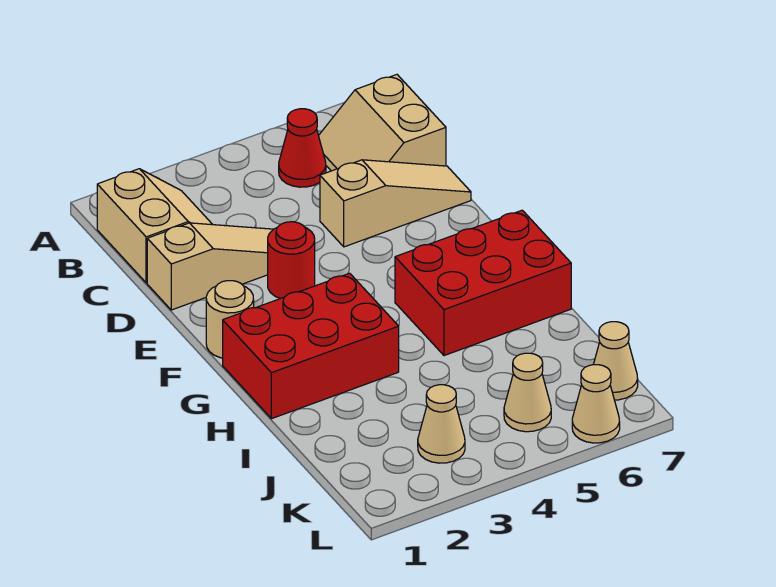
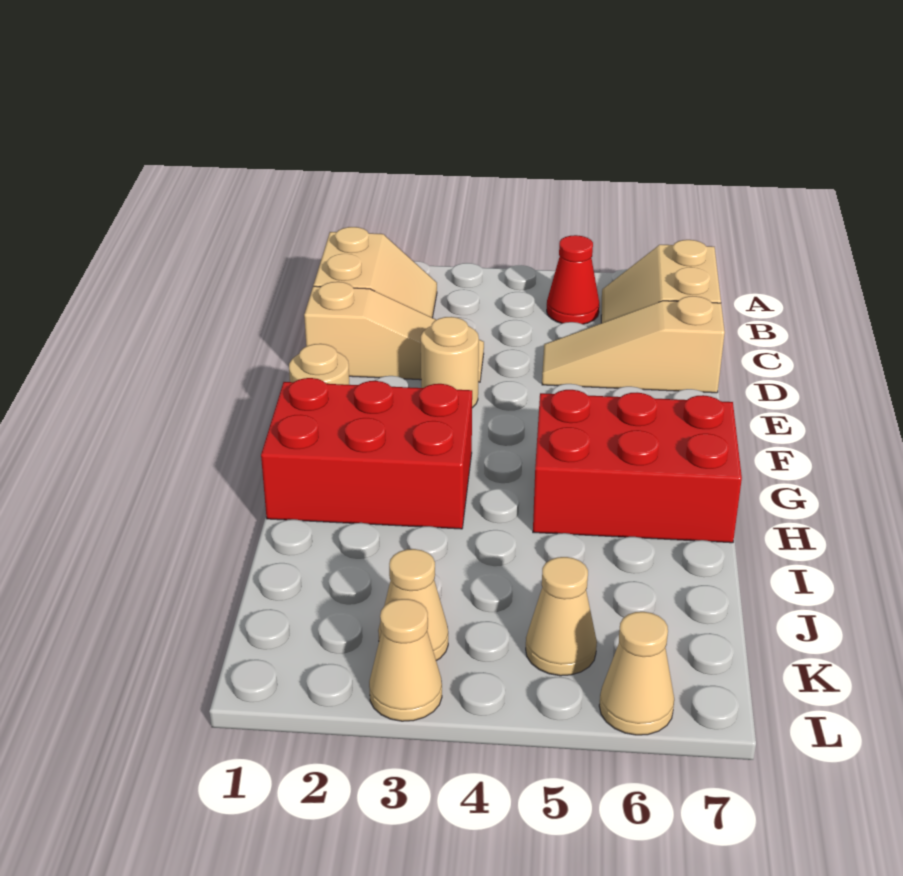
tan 1x3 slope [320,160,471,247] -> tan 1x3 slope turned to [542,296,725,393]
red 1x1 round brick [268,222,315,299] -> tan 1x1 round brick [421,317,479,408]
tan 1x1 cone [593,322,638,400] -> tan 1x1 cone moved to [369,599,442,721]

